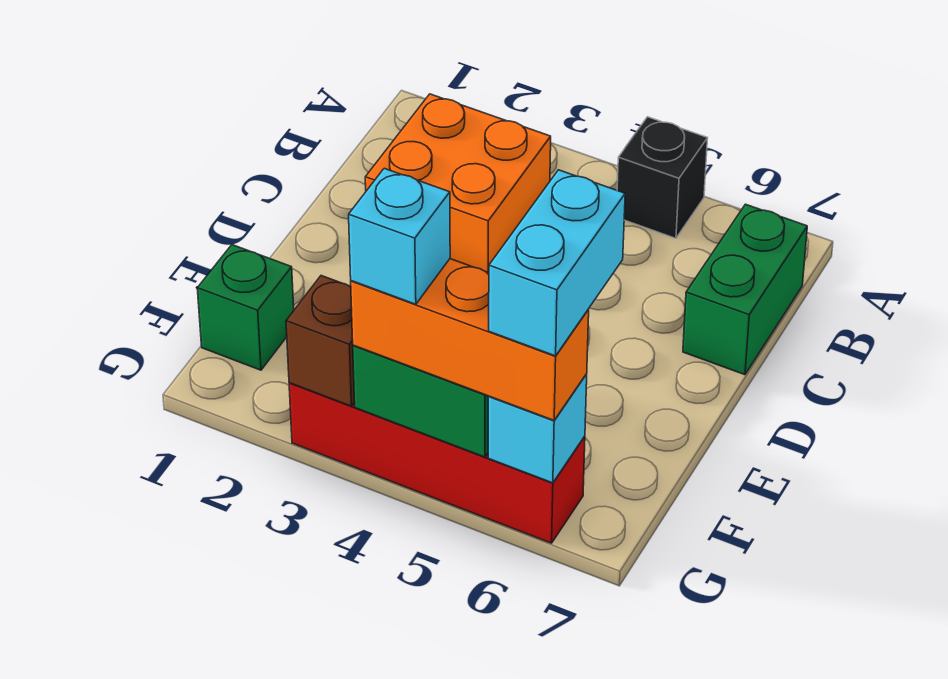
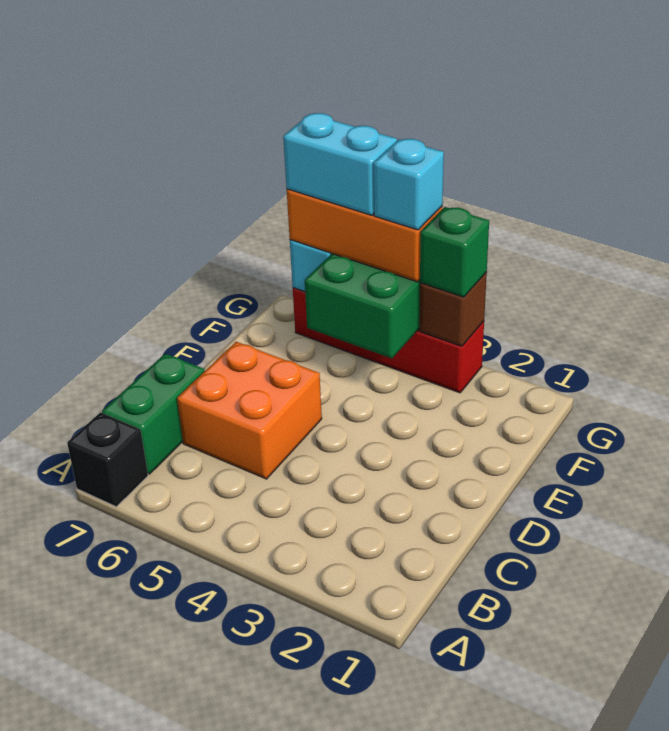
black 1x1 brick [617,117,708,238] -> black 1x1 brick moved to [67,412,148,507]
orange 2x2 brick [365,94,551,273] -> orange 2x2 brick moved to [177,342,322,479]
green 1x1 brick [197,245,294,370] -> green 1x1 brick moved to [420,207,489,297]
cyan 1x2 brick [489,170,625,356] -> cyan 1x2 brick turned to [283,113,397,215]

